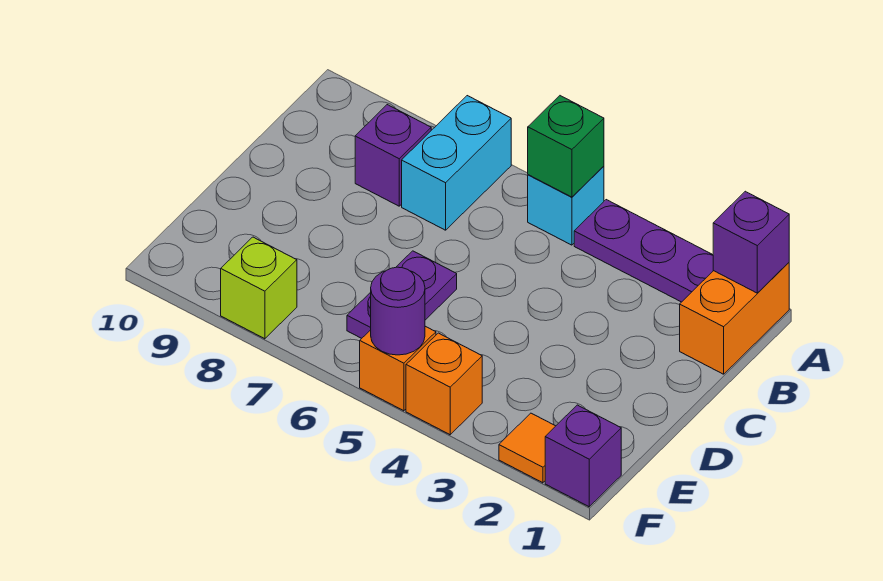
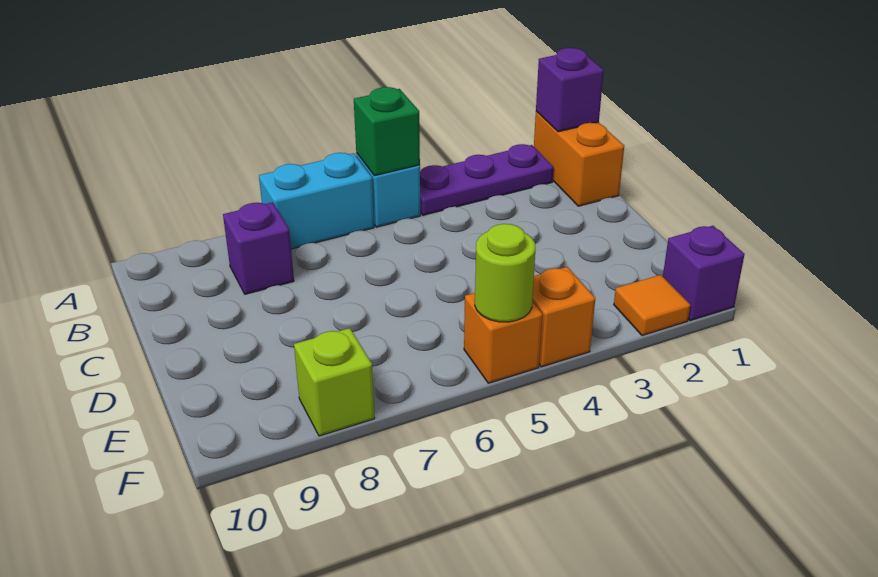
cyan 1x2 brick [402,96,511,230] -> cyan 1x2 brick turned to [259,153,374,249]
purple 1x2 plate [347,251,457,338] -> none
purple 1x1 round brick [371,267,425,355] -> lime 1x1 round brick [475,224,536,322]

